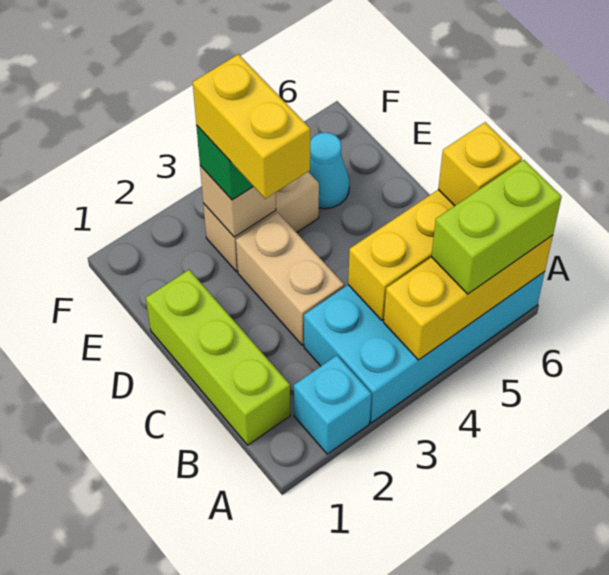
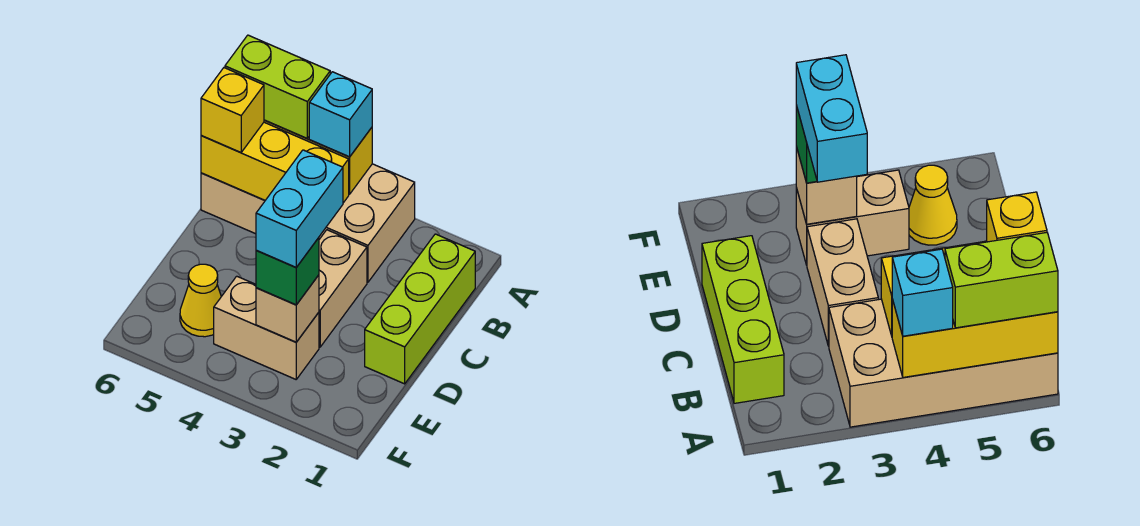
cyan 1x1 brick [294,355,371,454] -> cyan 1x1 brick moved to [309,72,372,157]
cyan 2x4 brick [304,272,545,423] -> tan 2x4 brick [201,164,415,282]
yellow 1x2 brick [193,54,310,199] -> cyan 1x2 brick [256,150,343,267]
cyan 1x1 cone [308,132,350,209] -> yellow 1x1 cone [180,264,221,337]

